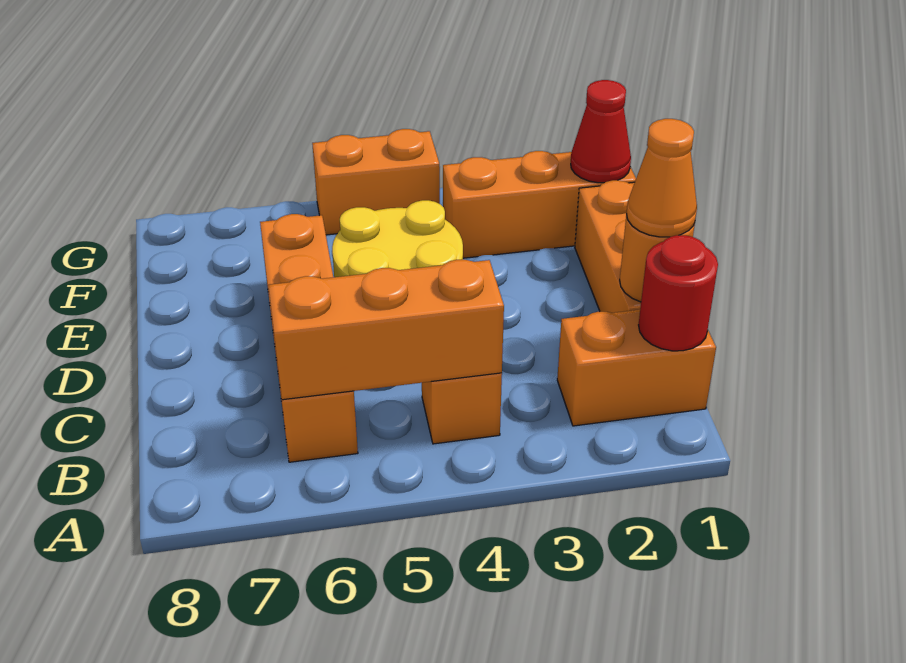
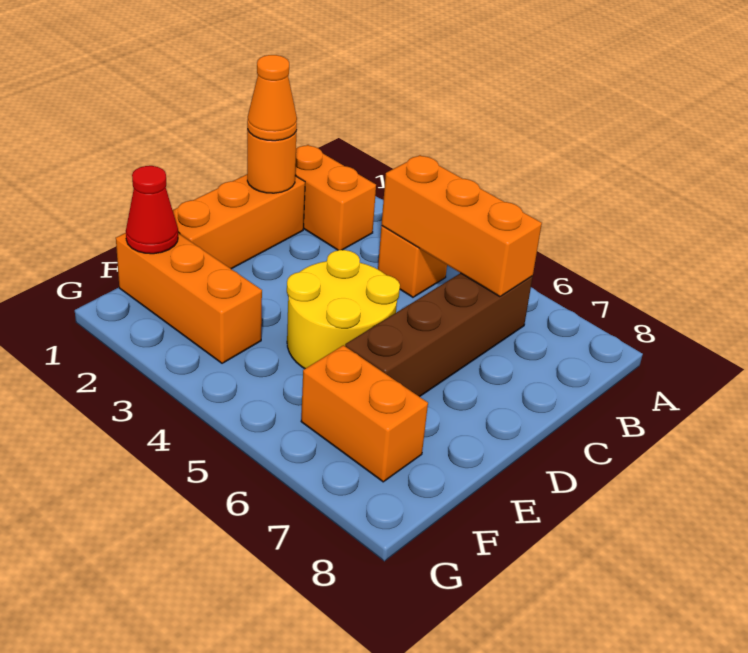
red 1x1 round brick [639,235,718,351] -> none
orange 1x4 brick [260,214,358,462] -> brown 1x4 brick [345,273,533,397]
orange 1x2 brick [312,129,440,235] -> orange 1x2 brick moved to [301,345,428,482]

